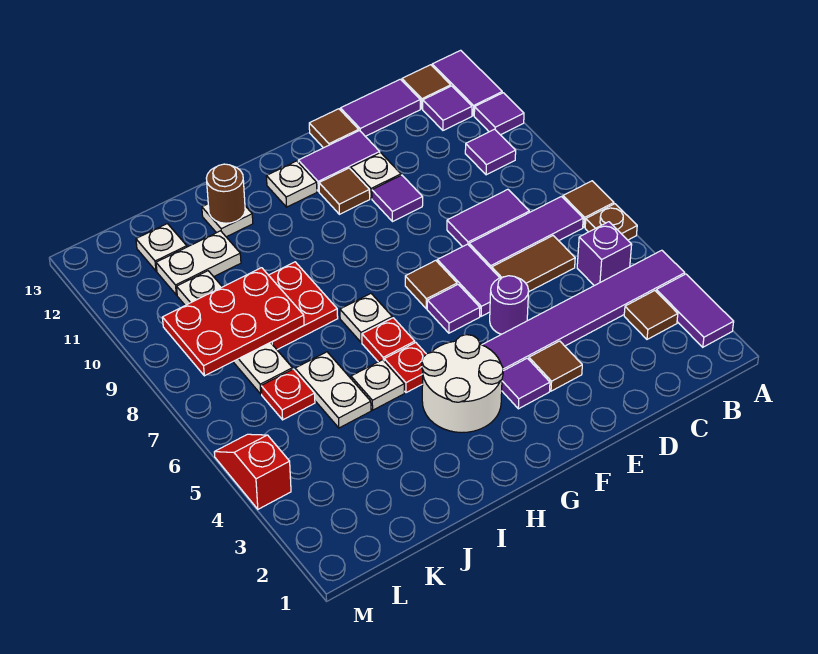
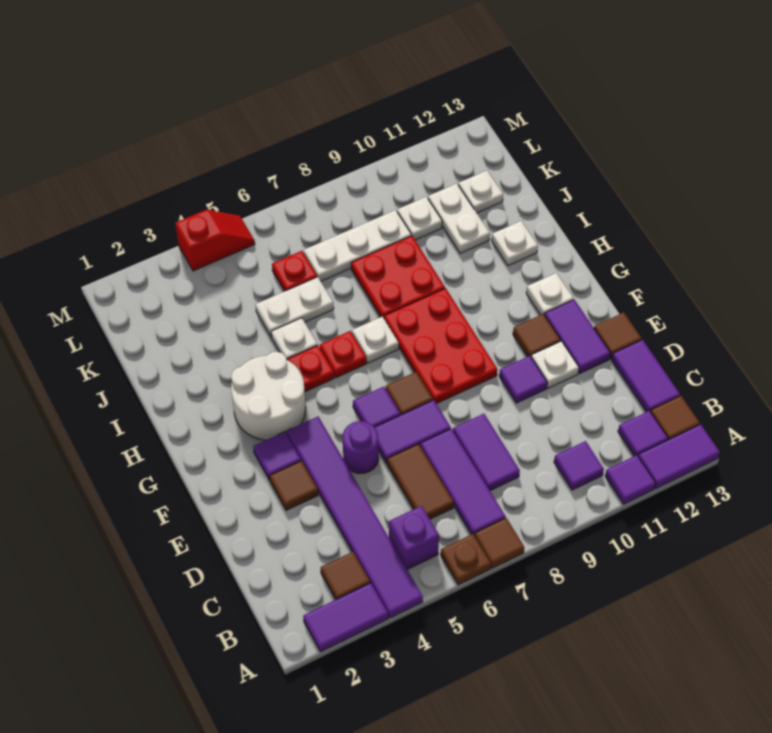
brown 1x1 round brick [206,164,245,223] -> none
red 2x3 plate [162,268,304,376] -> red 2x3 plate moved to [384,288,497,404]

